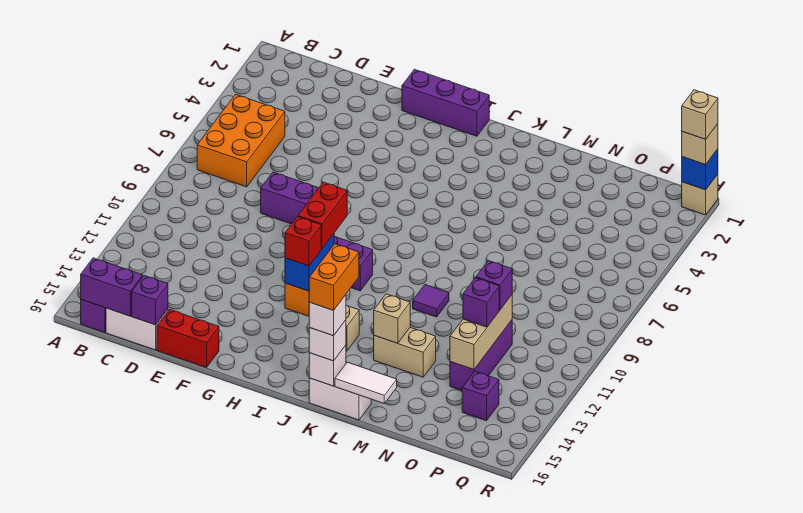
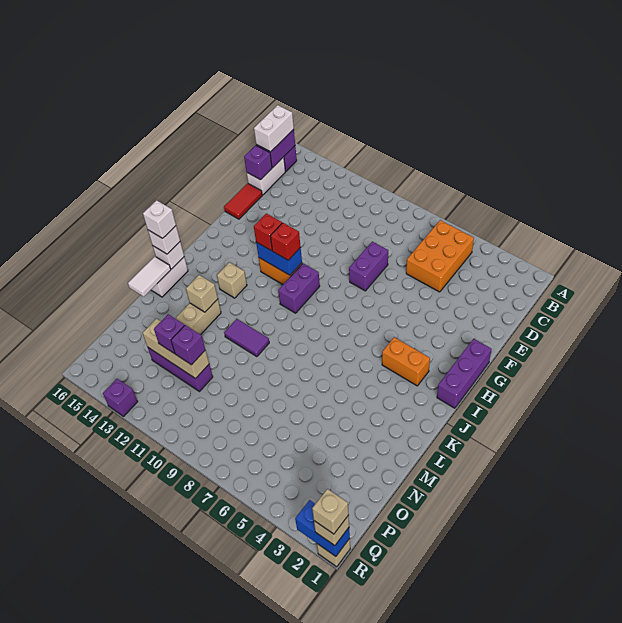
orange 2x3 brick [197,94,285,187] -> orange 2x3 brick turned to [406,220,474,292]
none -> white 1x2 brick [254,105,294,152]
red 1x2 brick [157,309,219,368] -> red 1x2 tile [224,183,262,219]
red 1x2 brick [298,182,347,249] -> red 1x1 brick [270,223,301,260]
orange 1x2 brick [309,244,359,310] -> orange 1x2 brick moved to [382,337,430,386]
purple 1x1 tile [413,285,449,317] -> purple 1x2 tile [224,319,269,357]
purple 1x1 brick [462,371,499,421] -> purple 1x1 brick moved to [103,379,138,416]
blue 1x1 brick [682,149,718,190] -> blue 1x2 brick [295,500,350,556]

